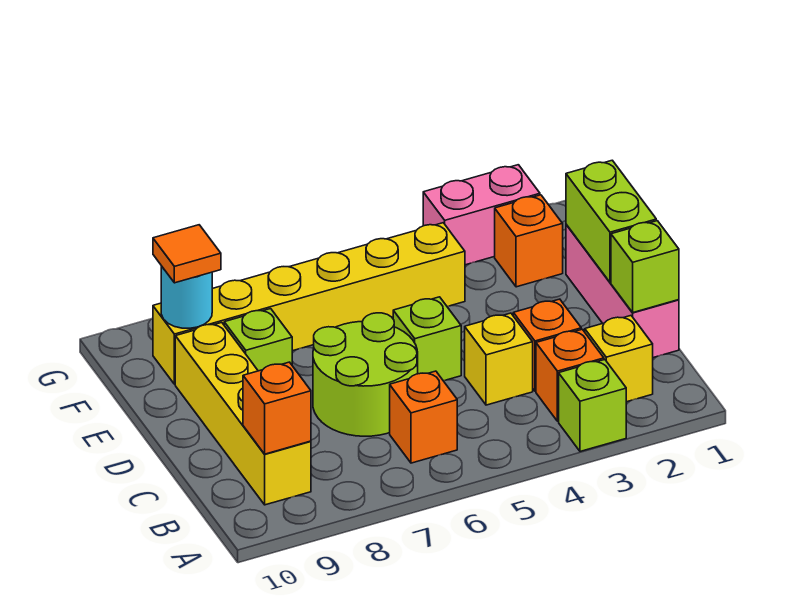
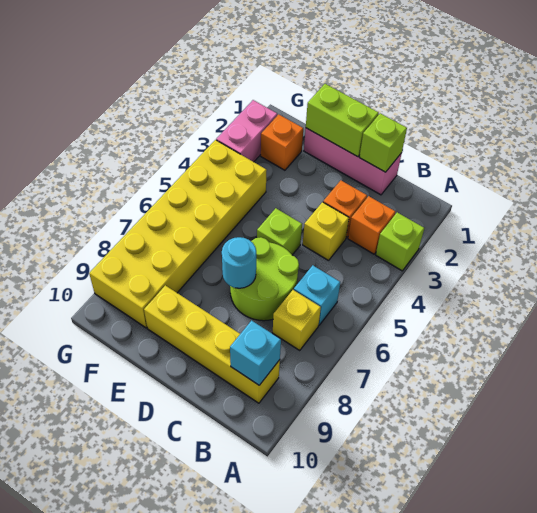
yellow 1x1 brick [585,316,653,402] -> yellow 1x1 brick moved to [273,290,321,350]
orange 1x1 brick [390,371,457,463] -> cyan 1x1 brick [294,265,340,325]
orange 1x1 brick [243,362,311,454] -> cyan 1x1 brick [230,321,281,385]
lime 1x1 brick [224,309,292,371] -> none
yellow 1x6 brick [153,223,465,384] -> yellow 2x6 brick [89,140,267,328]
cyan 1x1 round brick [161,266,212,328] -> cyan 1x1 round brick moved to [222,237,256,288]
orange 1x1 tile [153,225,221,283] -> none

